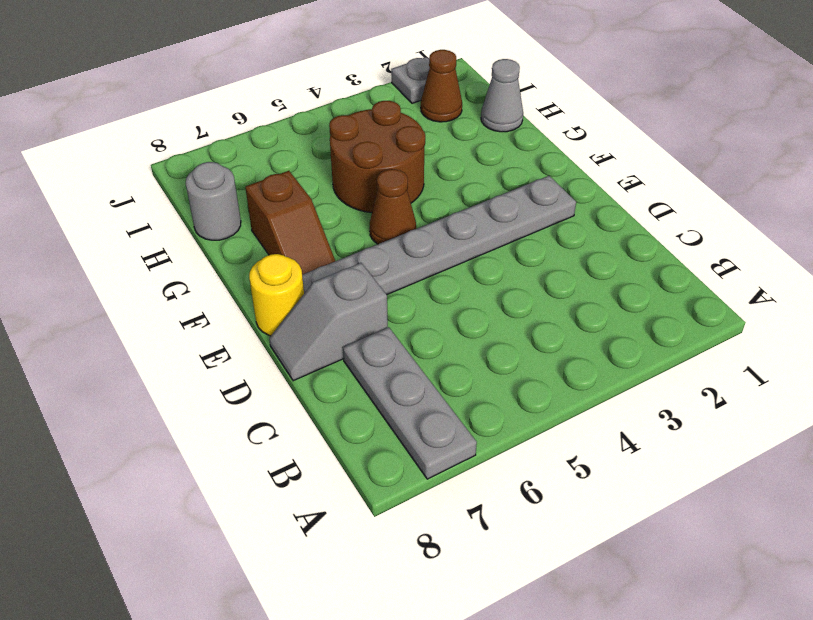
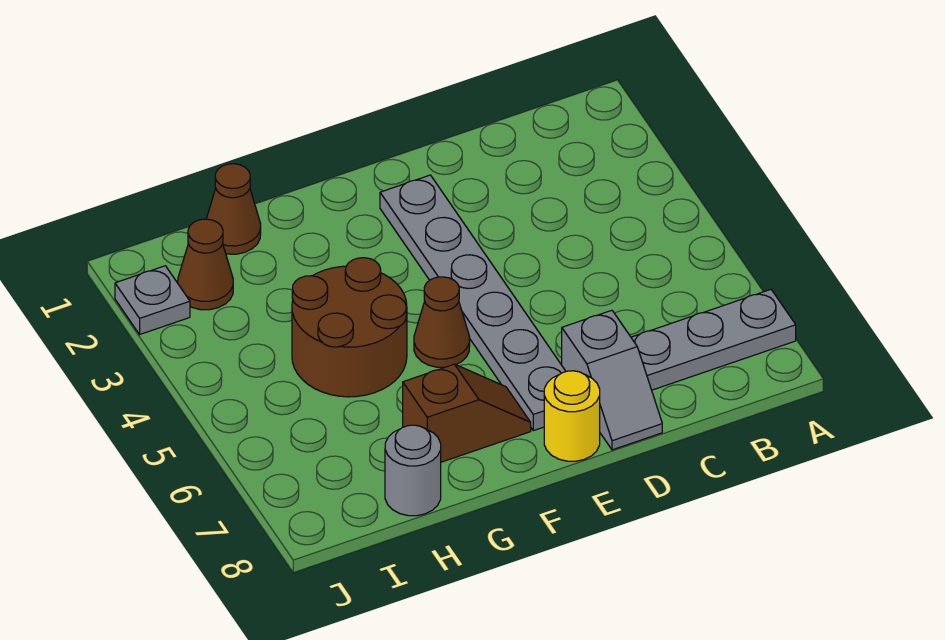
grey 1x1 cone [481,59,523,132] -> brown 1x1 cone [206,164,261,254]

